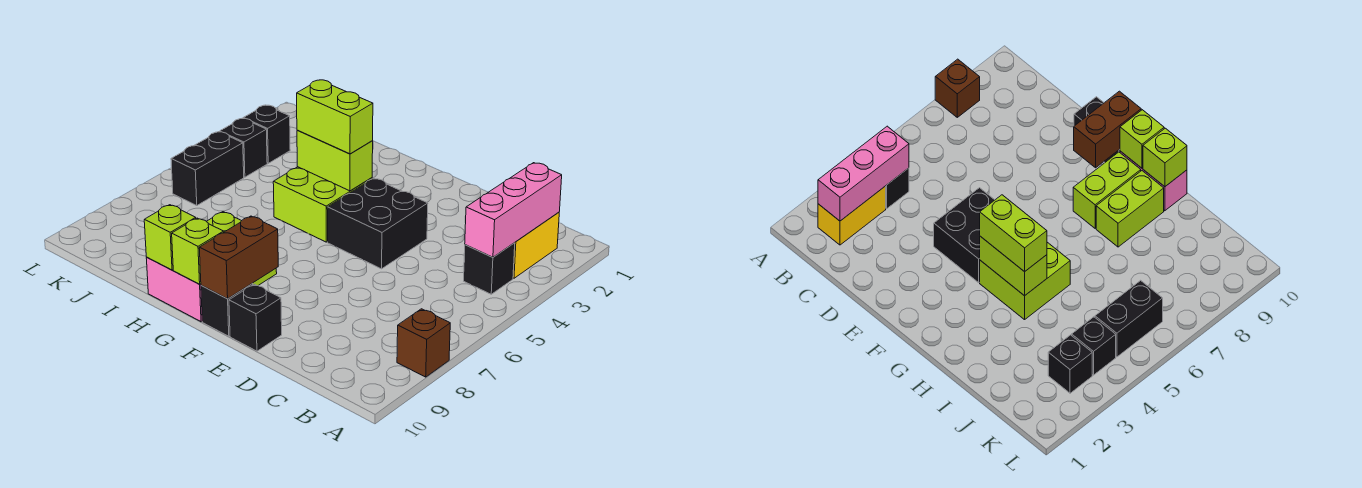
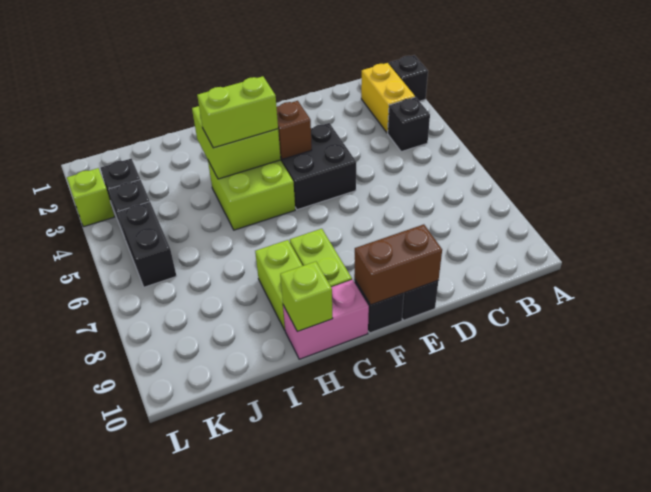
none -> black 1x1 brick [389,55,428,101]
brown 1x1 brick [397,309,450,377] -> brown 1x1 brick moved to [277,101,312,159]
pink 1x3 brick [465,163,562,257] -> none
brown 1x2 brick [199,216,278,299] -> brown 1x2 brick turned to [354,224,442,305]
lime 1x2 brick [297,130,373,191] -> lime 2x2 brick [192,106,281,179]
lime 1x1 brick [172,218,223,284] -> lime 1x1 brick moved to [67,168,115,227]

